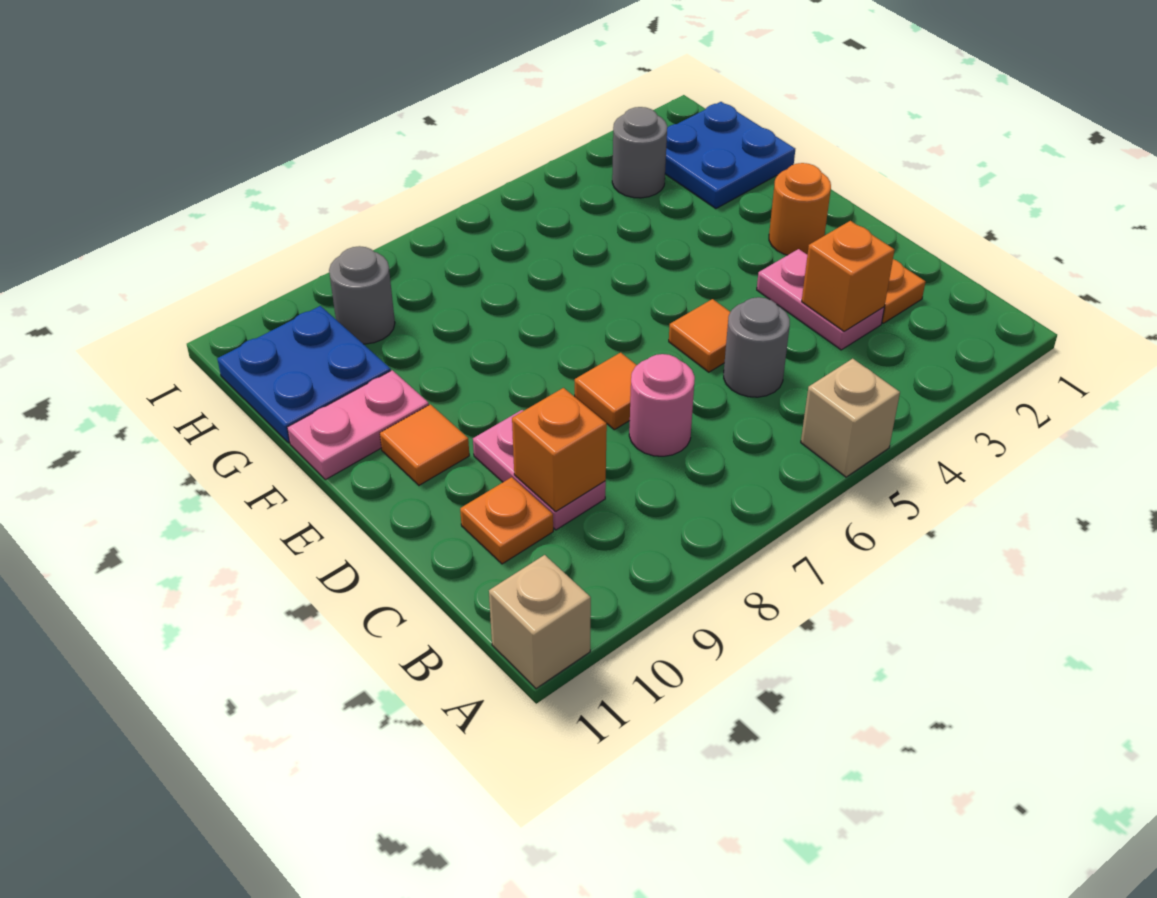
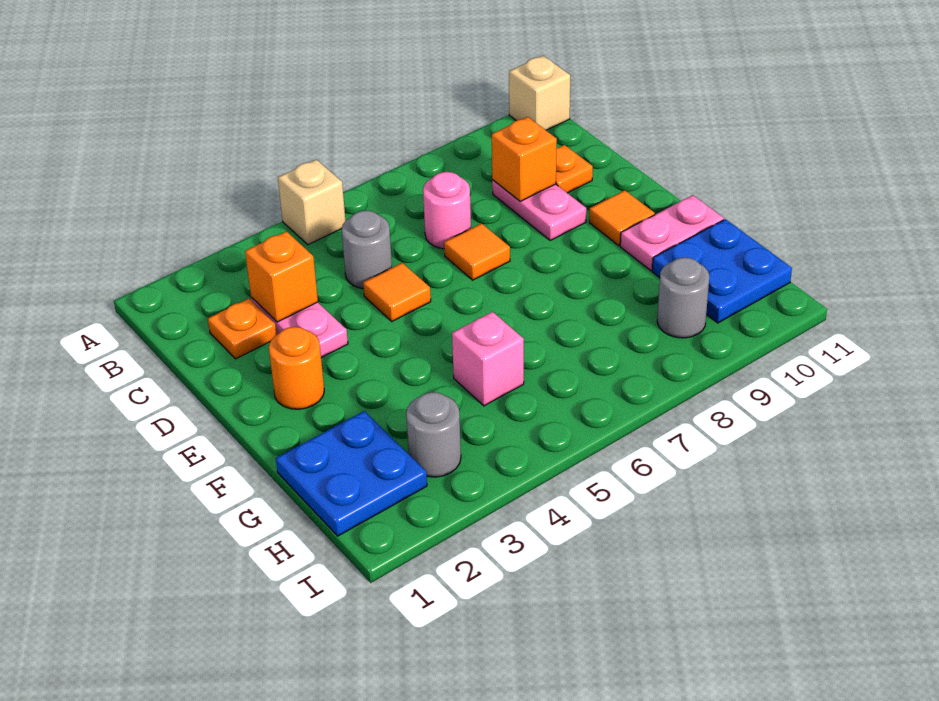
none -> pink 1x1 brick [452,312,524,406]

